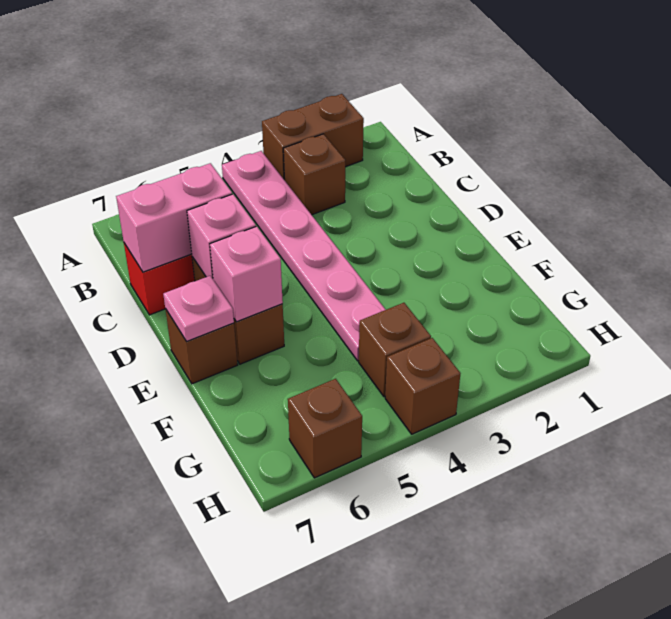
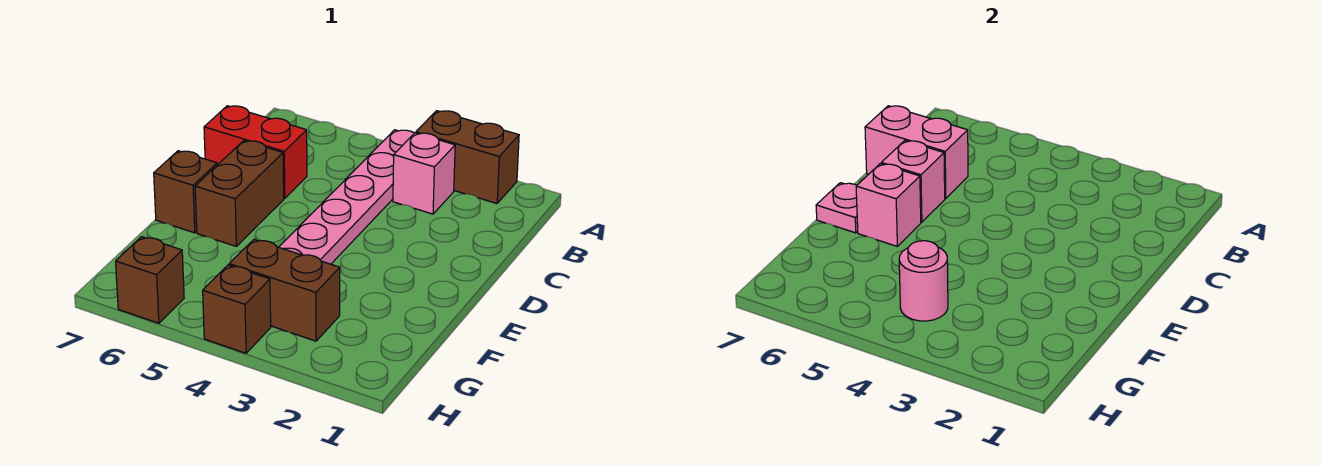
brown 1x1 brick [283,134,345,215] -> pink 1x1 brick [393,133,455,214]
brown 1x1 brick [359,303,431,397] -> brown 1x2 brick [229,240,340,341]
none -> pink 1x1 round brick [899,241,948,321]

